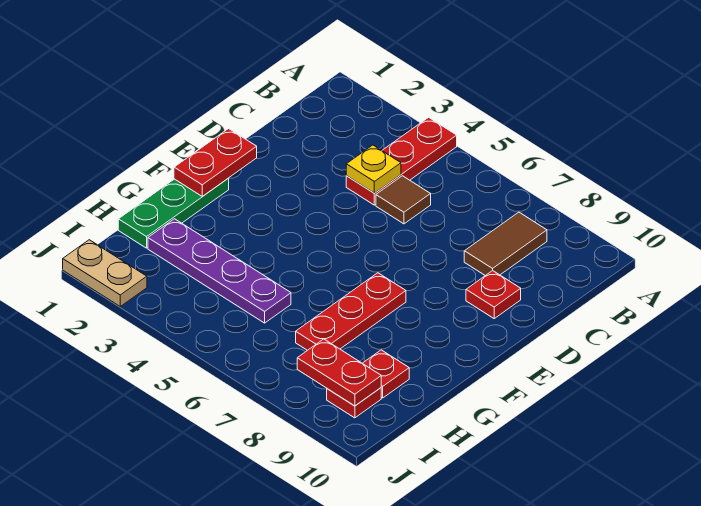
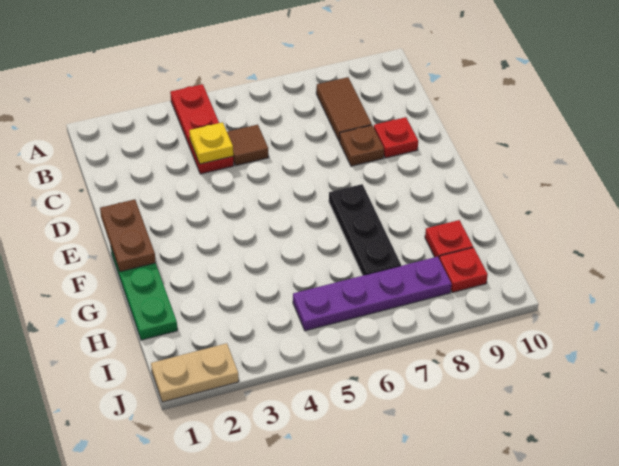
none -> brown 1x1 plate [340,125,384,166]
red 1x2 plate [174,129,257,196] -> brown 1x2 plate [100,199,156,272]
red 1x3 plate [296,273,406,350] -> black 1x3 plate [329,184,401,275]
purple 1x4 plate [148,219,291,323] -> purple 1x4 plate moved to [293,257,451,331]
red 1x2 plate [297,339,381,406] -> none

